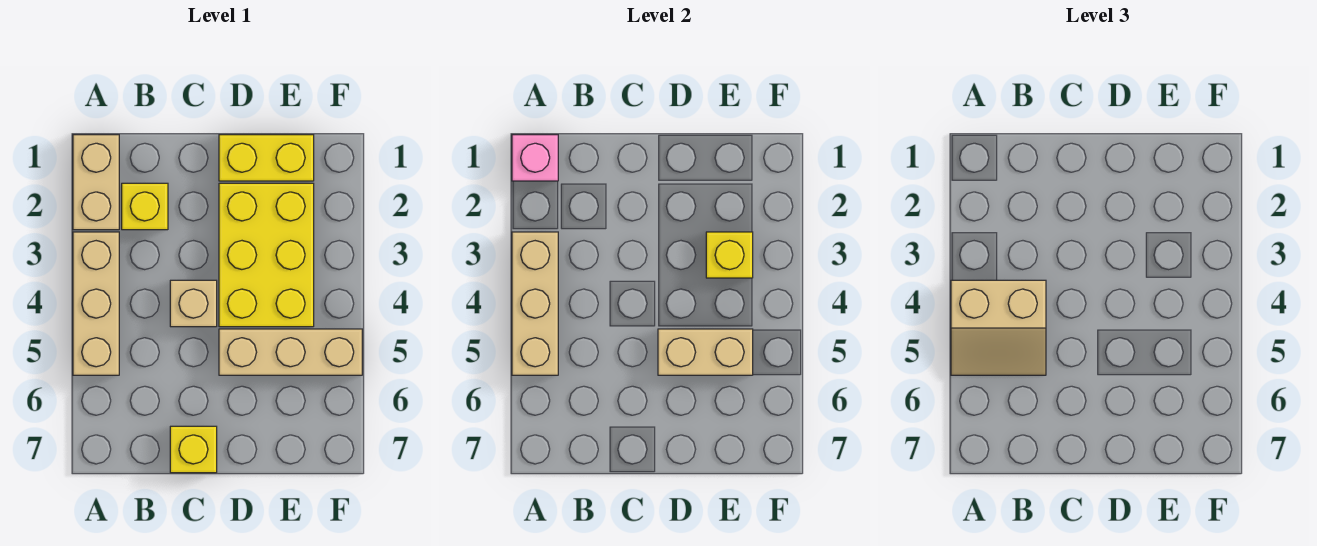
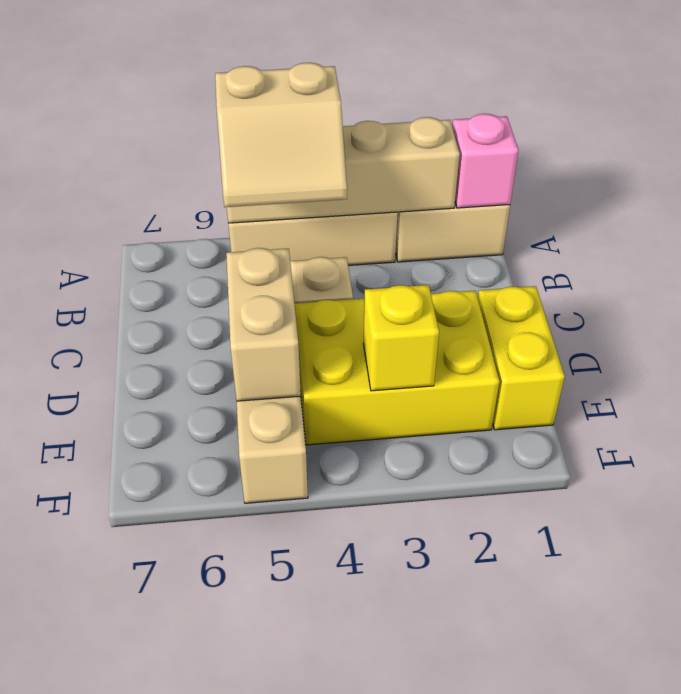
tan 1x3 brick [512,232,558,375] -> tan 1x4 brick [227,117,460,223]
tan 2x2 slope [951,280,1046,375] -> tan 2x2 slope turned to [215,63,347,207]
yellow 1x1 brick [122,183,168,230] -> none
yellow 1x1 brick [170,426,217,473] -> none

